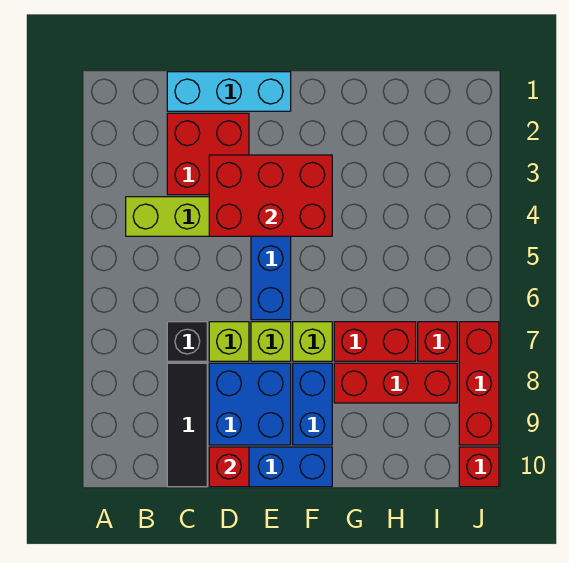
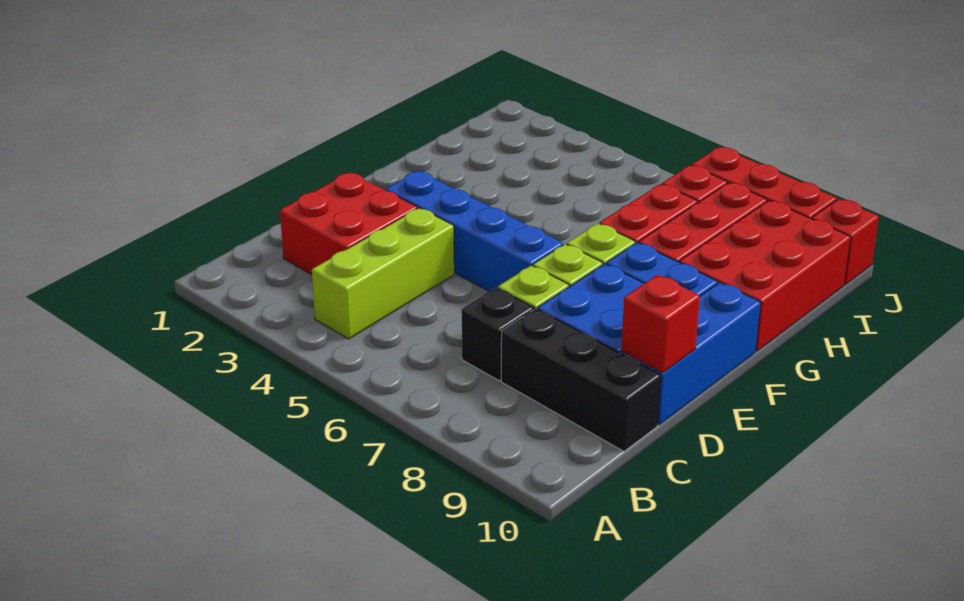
cyan 1x3 brick [167,72,291,111] -> none
black 1x3 tile [167,363,207,487] -> black 1x3 brick [501,309,661,451]
red 2x3 brick [209,155,332,236] -> red 2x3 brick moved to [679,200,851,351]

